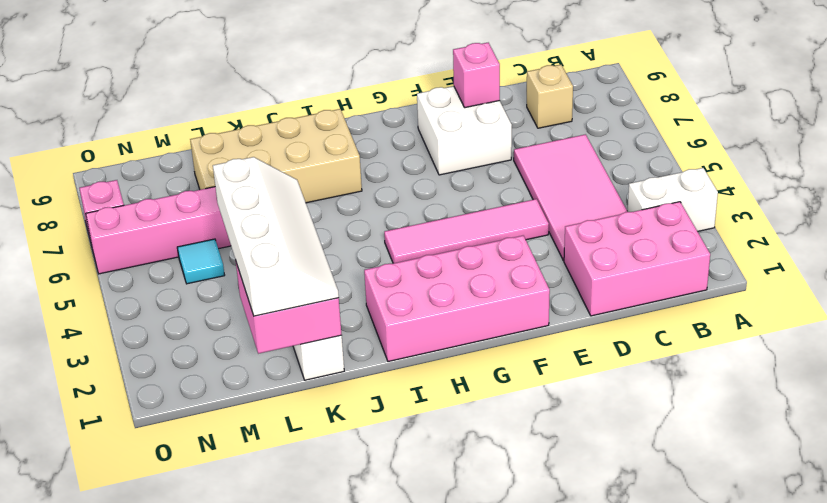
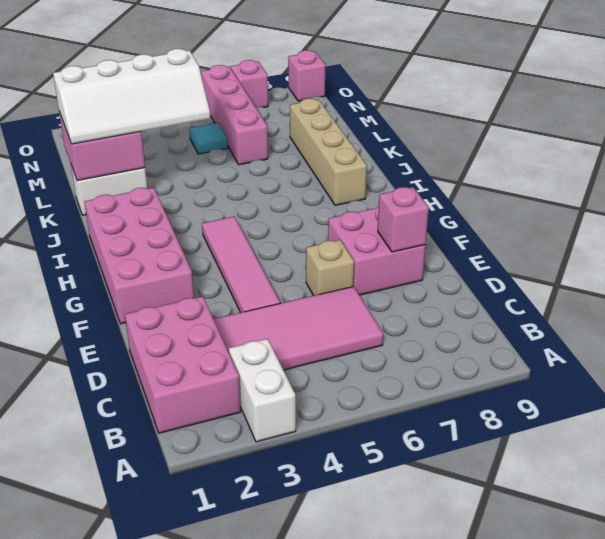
tan 1x1 brick [527,65,573,128] -> tan 1x1 brick moved to [306,240,354,296]
white 2x2 brick [417,86,512,175] -> pink 2x2 brick [328,206,426,295]
tan 2x4 brick [190,109,362,203] -> tan 1x4 brick [290,99,367,205]
none -> pink 1x1 brick [288,50,325,101]

